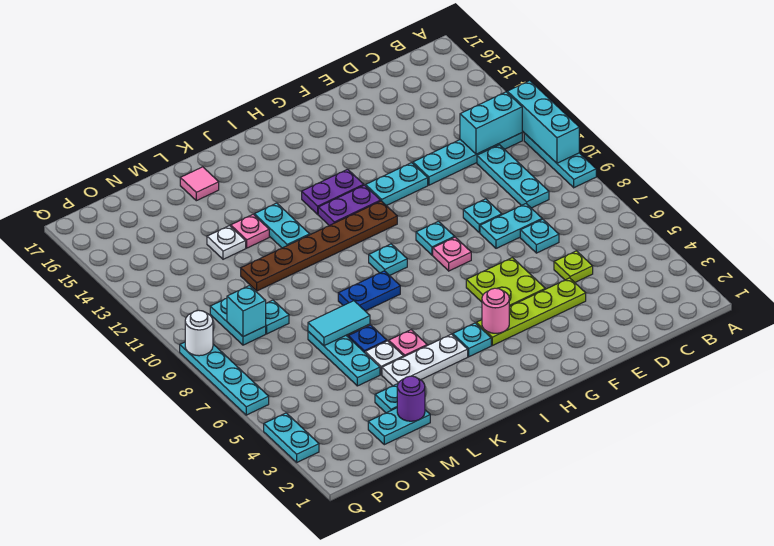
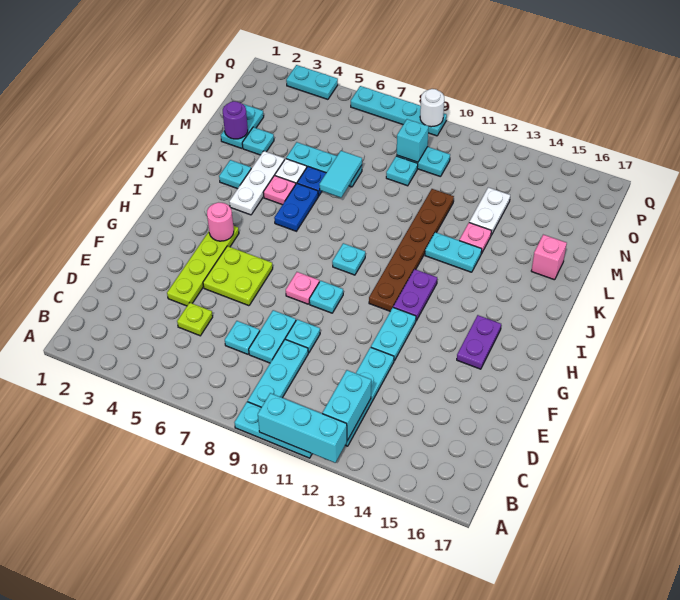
cyan 1x3 plate [477,145,549,208] -> cyan 1x3 plate turned to [248,339,308,407]
purple 1x2 plate [302,169,364,214] -> purple 1x2 plate moved to [457,315,501,369]
cyan 1x1 plate [453,323,491,357] -> cyan 1x1 plate moved to [219,160,251,189]
blue 1x2 plate [338,271,400,311] -> blue 1x2 plate moved to [274,184,318,231]
pink 1x1 tile [180,167,219,201] -> pink 1x1 brick [531,235,567,280]
white 1x1 plate [207,226,246,259] -> white 1x2 plate [469,187,510,235]

